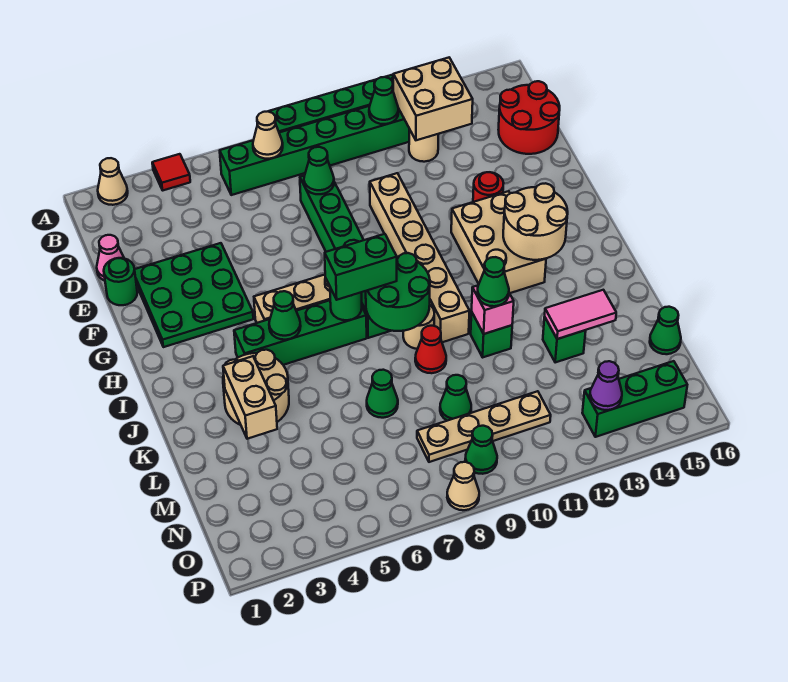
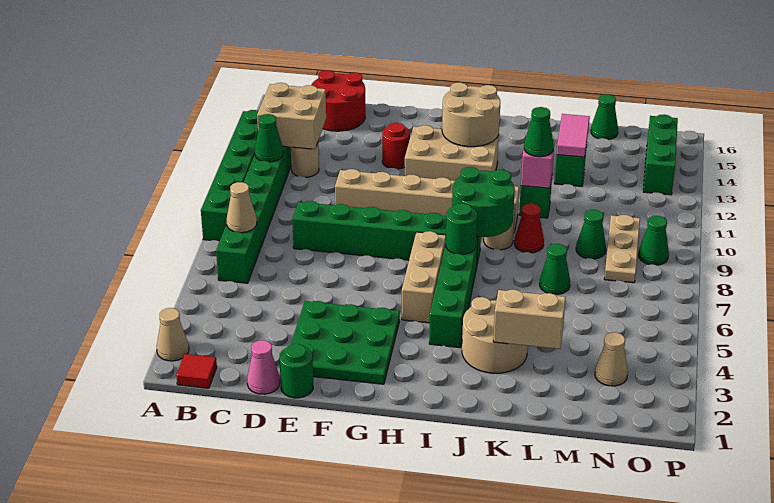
red 1x1 tile [152,154,190,190] -> red 1x1 tile moved to [176,354,217,388]
green 1x1 cone [304,147,334,194] -> none
green 1x1 cone [269,291,301,340] -> none
green 1x2 brick [325,234,397,300] -> none
tan 1x4 plate [417,391,551,462] -> tan 1x3 plate [604,215,640,283]
purple 1x1 cone [590,361,622,410] -> none
tan 1x1 cone [447,462,479,510] -> tan 1x1 cone moved to [595,332,628,386]

